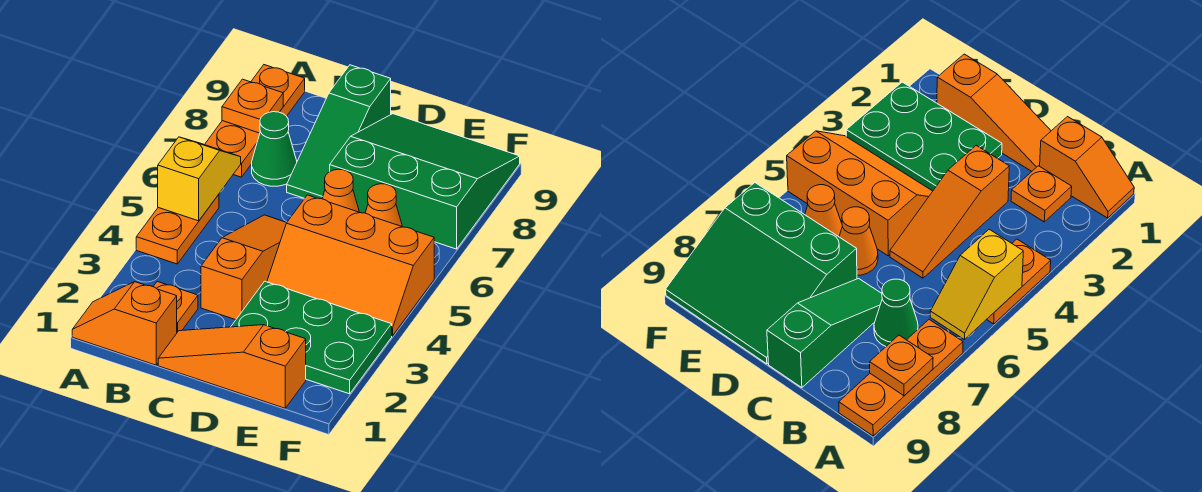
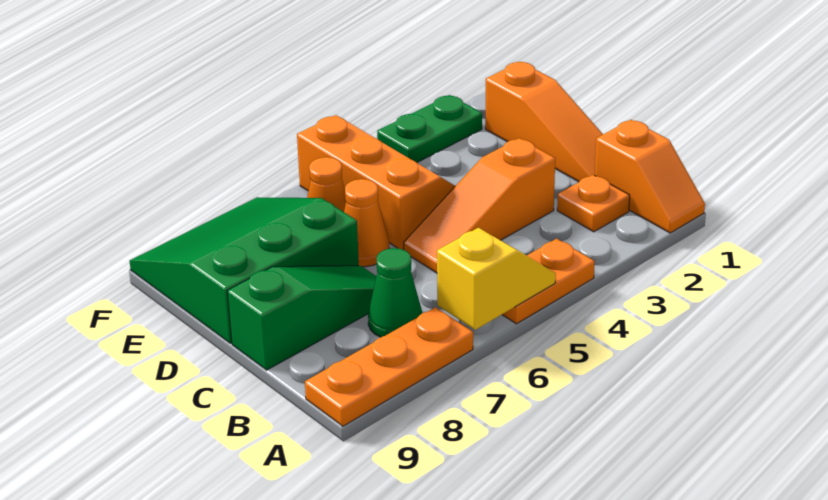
yellow 1x2 slope [158,137,241,221] -> yellow 1x2 slope turned to [437,228,556,330]
orange 1x1 plate [222,79,283,133] -> none
green 2x3 plate [231,281,392,394] -> green 1x2 plate [377,95,482,162]
green 3x3 slope [330,114,520,249] -> green 3x3 slope turned to [130,197,359,343]

